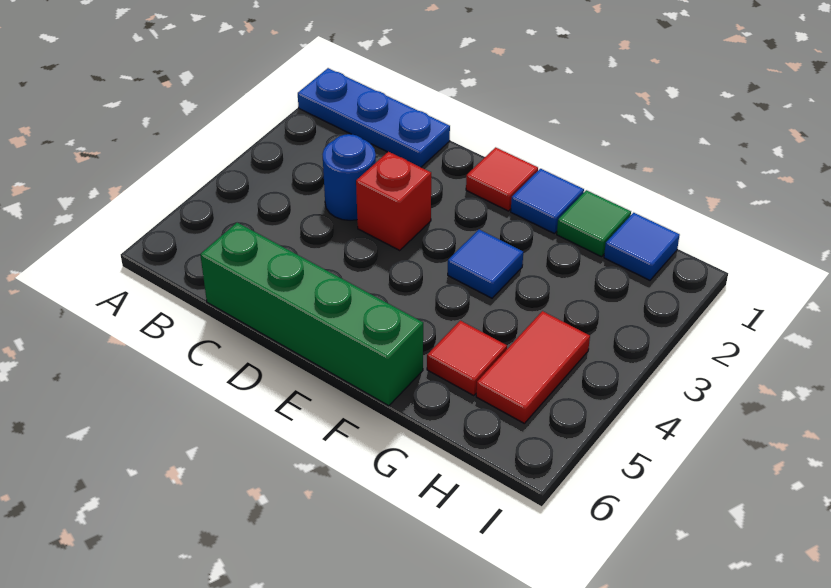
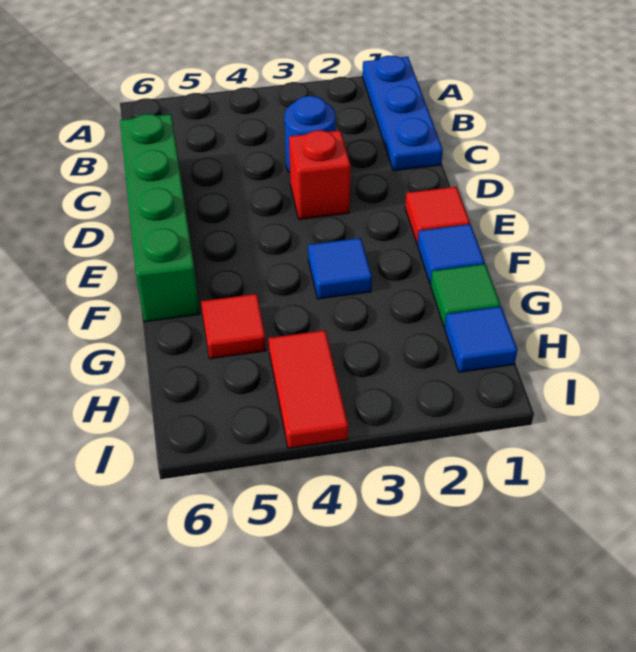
red 1x2 tile [476,311,590,423] -> red 1x2 tile turned to [269,330,348,448]

